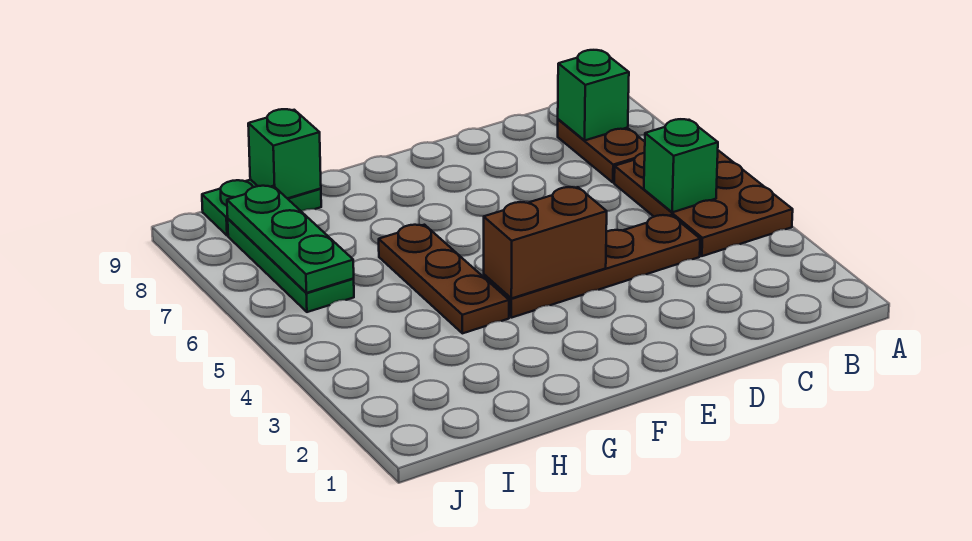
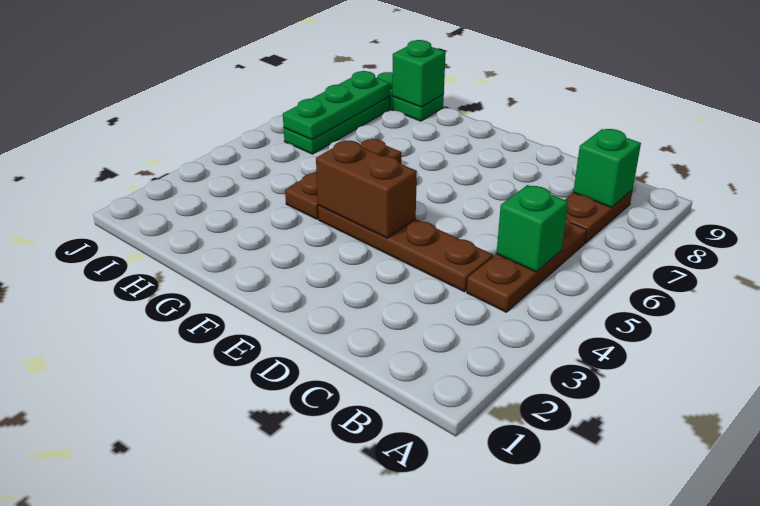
brown 2x3 plate [614,150,793,256] -> brown 1x3 plate [467,218,587,312]

